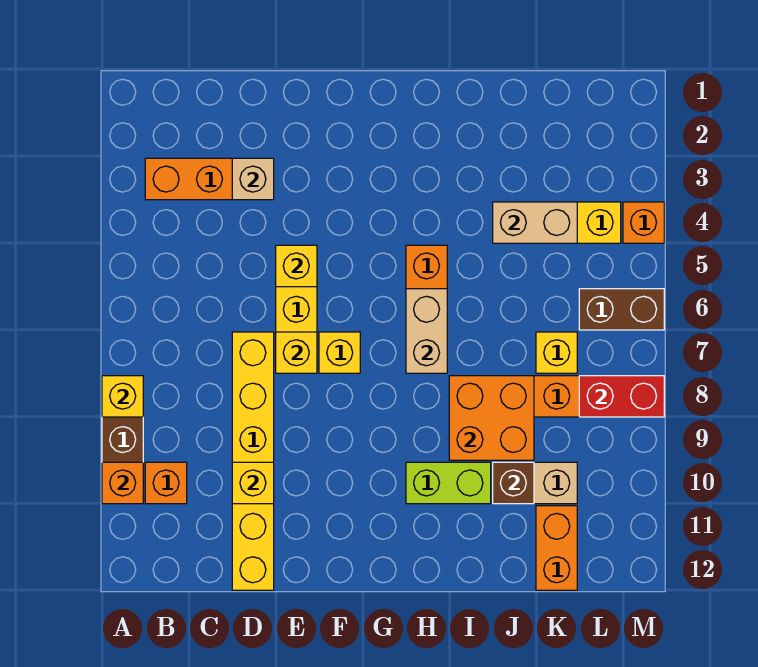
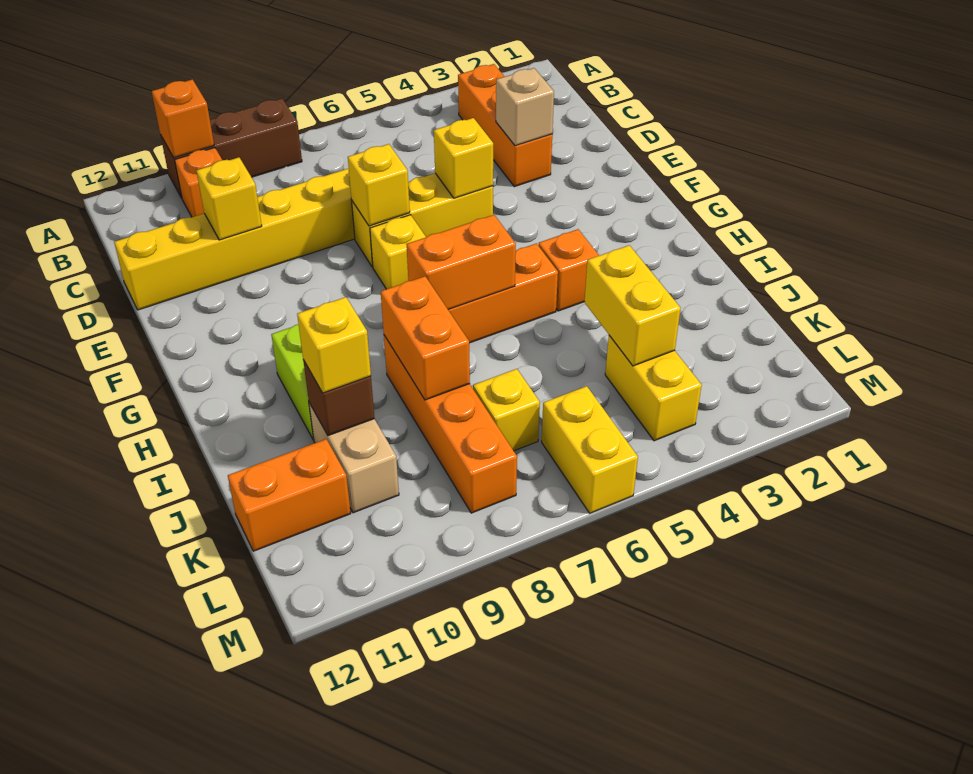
yellow 1x1 brick [102,376,143,417] -> yellow 1x1 brick moved to [297,297,371,393]
tan 1x2 brick [406,289,447,373] -> orange 1x2 brick [406,215,516,309]
orange 2x2 brick [449,376,534,460] -> orange 1x2 brick [381,276,470,400]
tan 1x2 brick [493,202,577,243] -> yellow 1x2 brick [585,245,681,366]
brown 1x2 brick [579,289,664,330] -> yellow 1x2 brick [542,386,638,513]
red 1x2 brick [579,376,664,417] -> none
orange 1x1 brick [623,202,664,243] -> orange 1x1 brick moved to [538,229,599,311]

